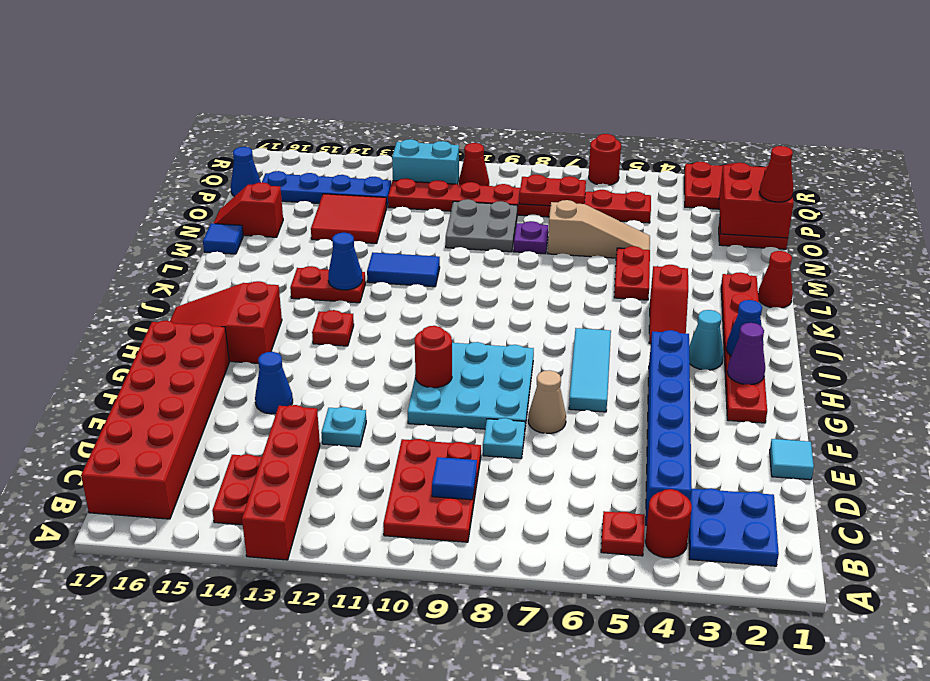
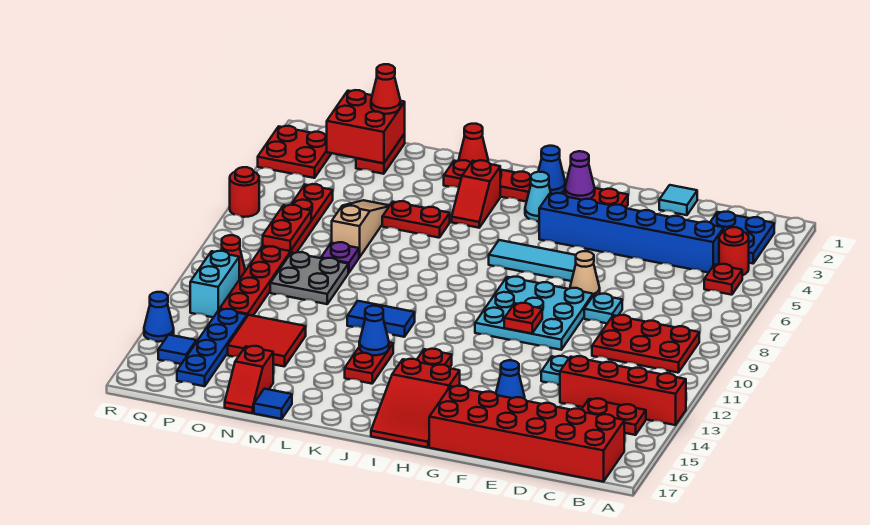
blue 1x1 tile [432,457,477,500] -> blue 1x1 tile moved to [158,335,196,364]
red 1x1 round brick [415,326,452,388] -> red 1x1 plate [504,303,542,334]
red 1x2 slope [649,265,688,344] -> red 1x2 slope turned to [452,160,500,228]
blue 1x2 tile [367,253,440,287] -> blue 1x2 tile turned to [347,301,415,337]
blue 1x1 cone [231,147,261,197] -> blue 1x1 cone moved to [144,292,174,342]

